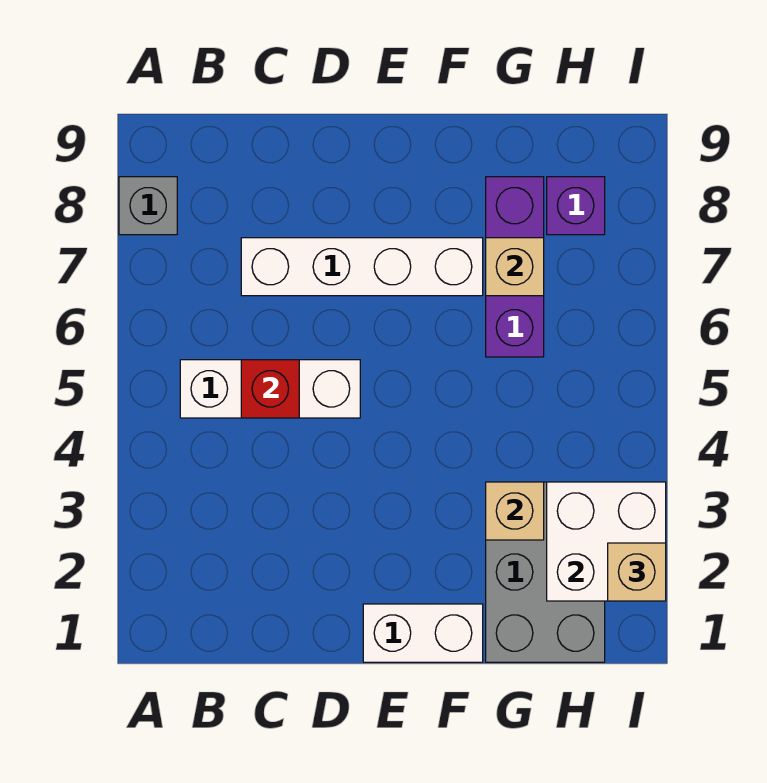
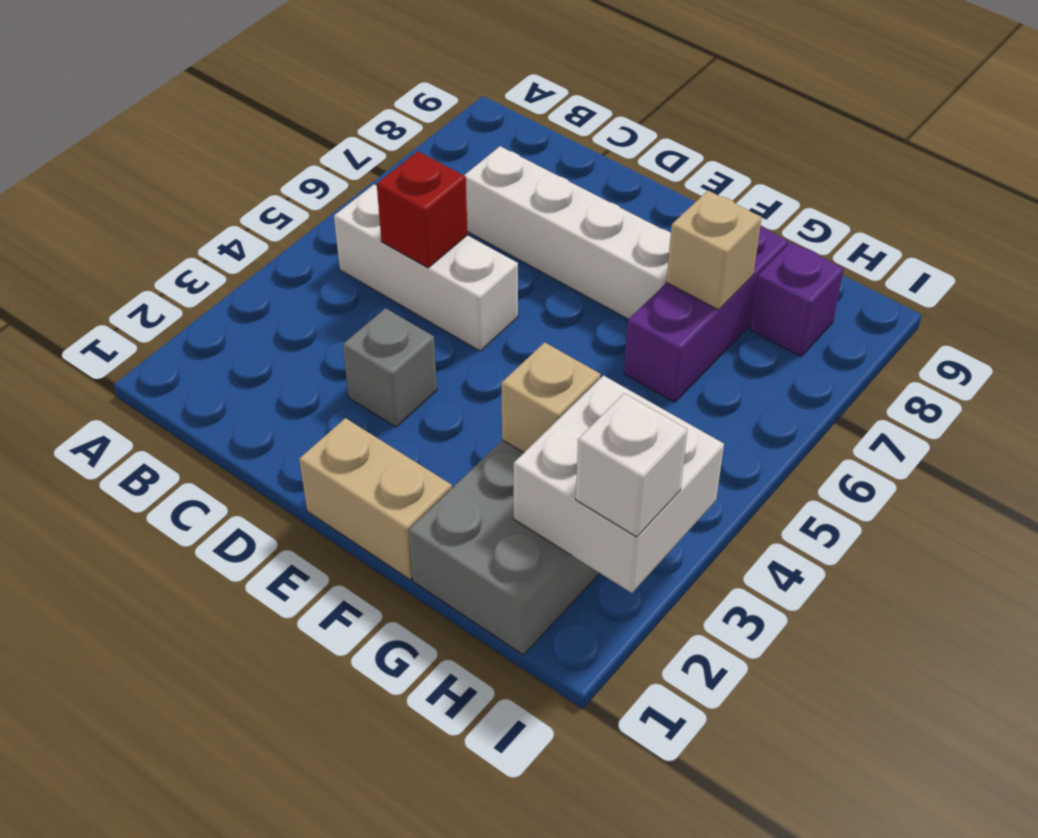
grey 1x1 brick [119,177,177,235] -> grey 1x1 brick moved to [343,308,437,427]
white 1x2 brick [363,604,483,662] -> tan 1x2 brick [299,418,452,580]
tan 1x1 brick [608,543,666,601] -> white 1x1 brick [576,393,687,537]

